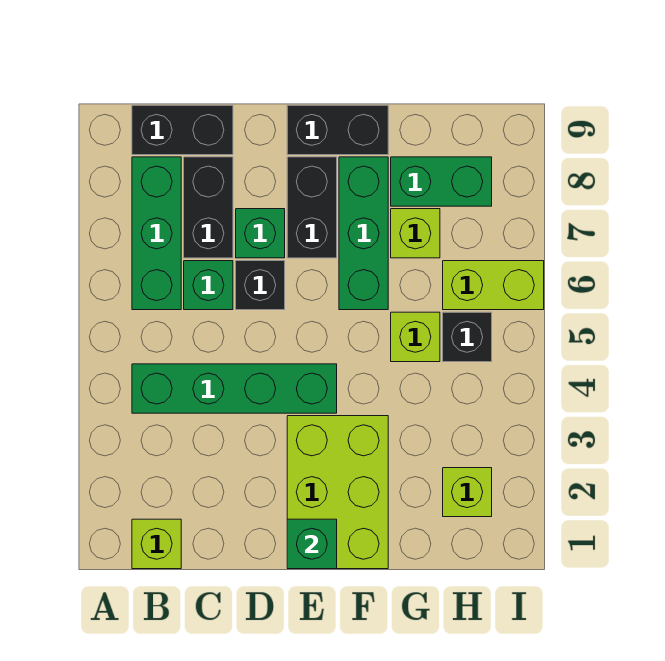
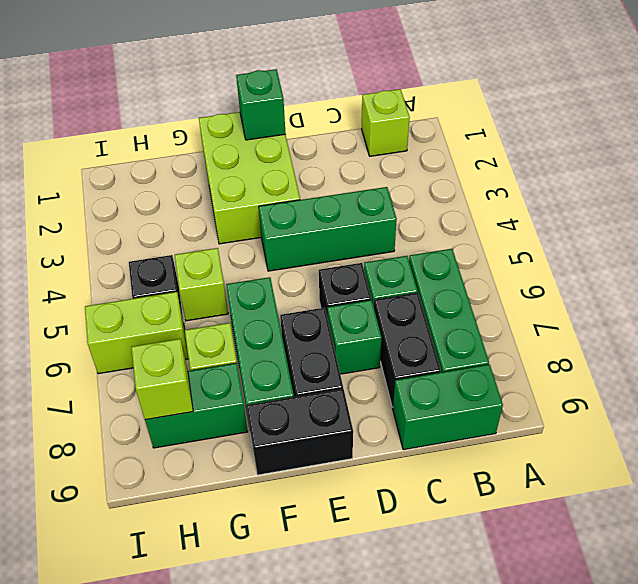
green 1x4 brick [132,364,337,413] -> green 1x3 brick [259,187,397,271]
black 1x2 brick [132,105,233,155] -> green 1x2 brick [393,364,503,450]
lime 1x1 brick [443,468,492,517] -> lime 1x1 brick moved to [131,339,193,420]

